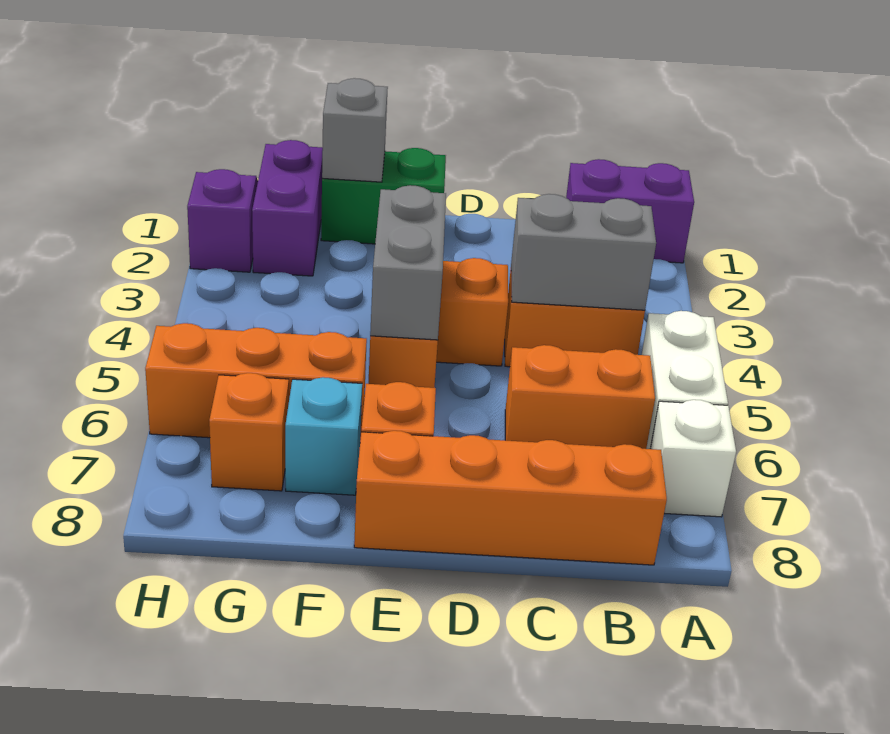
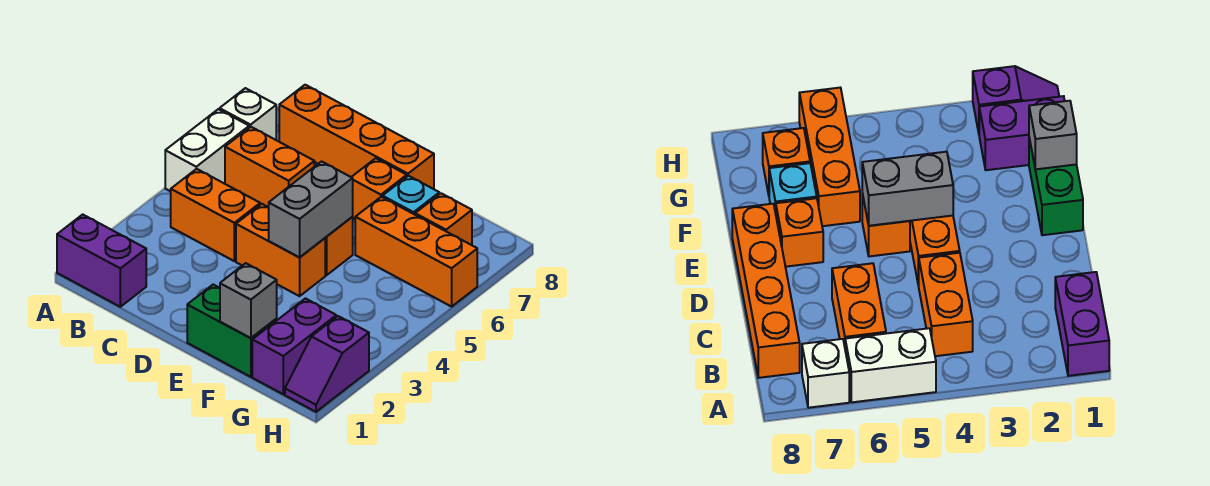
grey 1x2 brick [511,194,656,310] -> none

